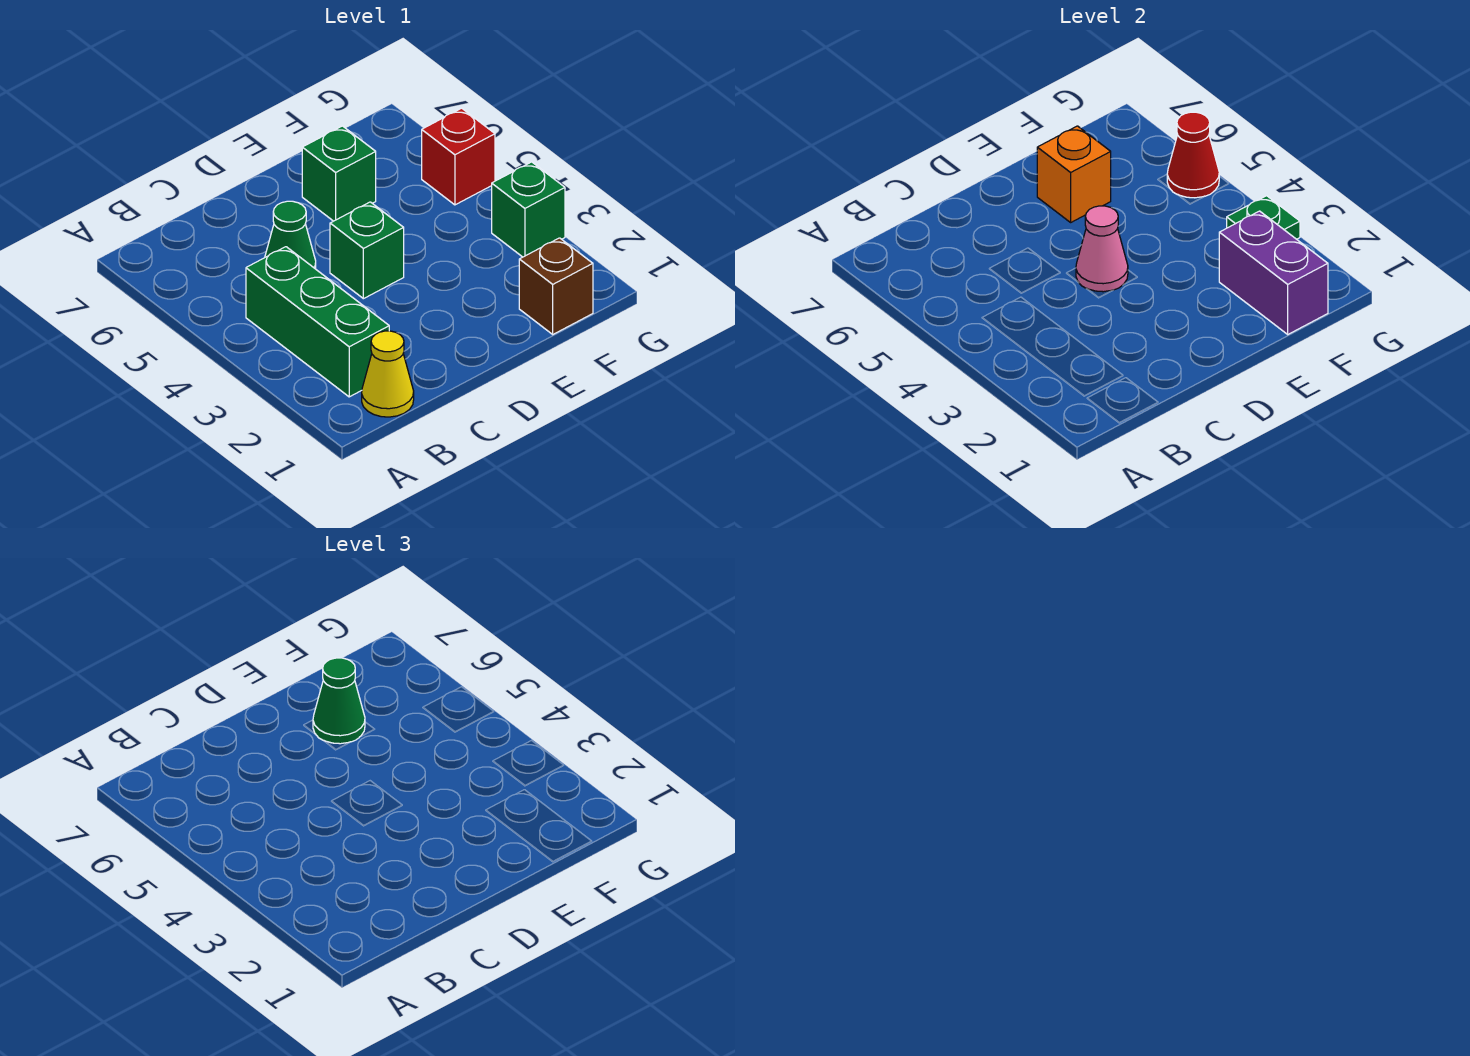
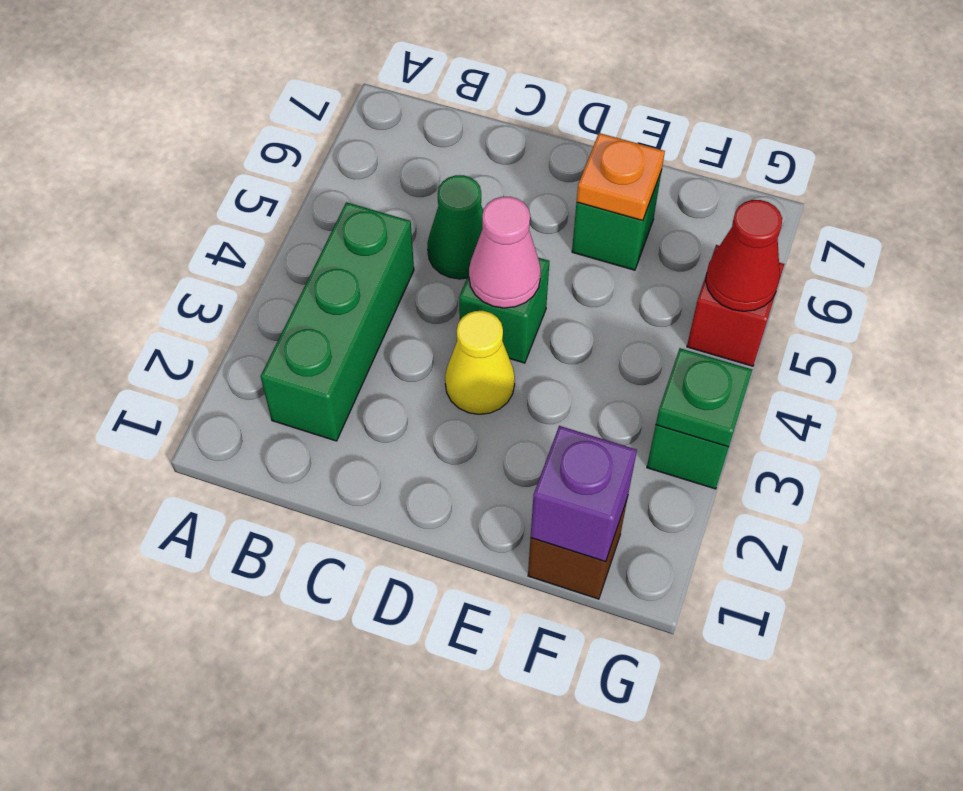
yellow 1x1 cone [362,331,414,417] -> yellow 1x1 cone moved to [445,311,515,414]
orange 1x1 brick [1037,126,1111,222] -> orange 1x1 plate [577,133,665,221]
green 1x1 cone [313,658,365,744] -> none
purple 1x2 brick [1219,211,1328,334] -> purple 1x1 brick [531,426,637,562]

